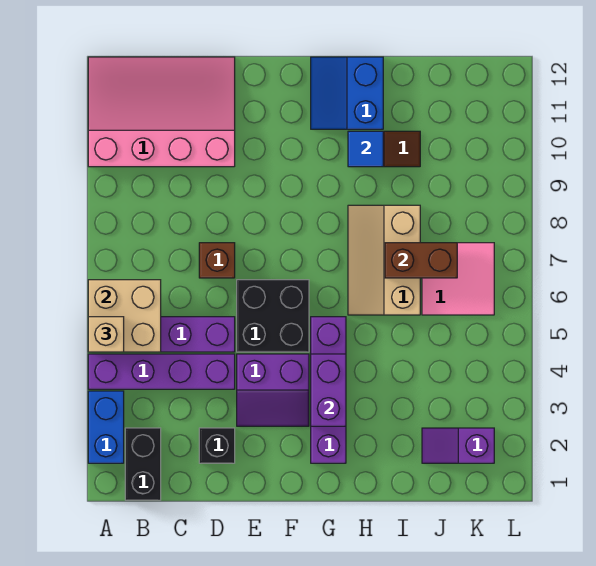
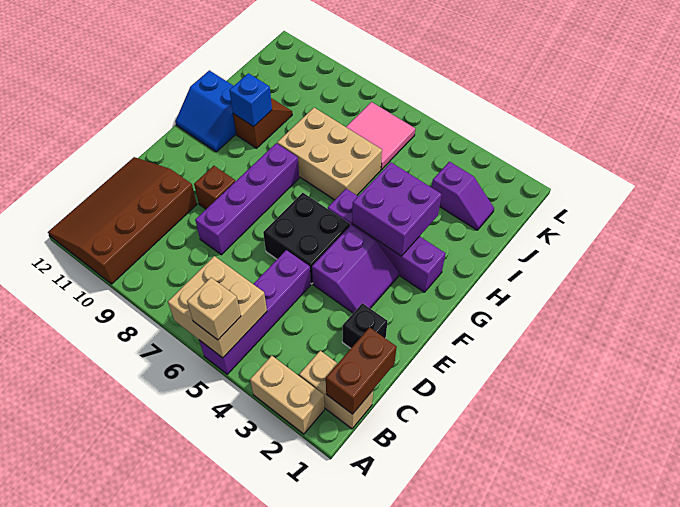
blue 1x2 brick [88,391,124,463] -> tan 1x2 brick [250,356,324,434]
purple 1x4 brick [88,354,235,389] -> purple 1x4 brick moved to [195,143,299,255]
pink 3x4 slope [88,57,235,167] -> brown 3x4 slope [48,157,197,284]
black 1x2 brick [125,428,161,500] -> tan 1x2 brick [299,351,373,429]
brown 1x1 brick [199,243,235,278] -> brown 1x1 brick moved to [194,166,235,209]
purple 1x2 brick [311,354,346,426] -> purple 2x2 brick [352,163,442,256]
tan 2x3 slope [348,205,420,315] -> tan 2x3 brick [277,108,382,200]
blue 1x1 tile [348,131,383,167] -> blue 1x1 brick [229,73,272,127]
brown 1x2 brick [385,243,457,278] -> brown 1x2 brick moved to [326,327,397,414]
purple 1x2 slope [422,428,494,463] -> purple 1x2 slope turned to [432,162,494,230]

